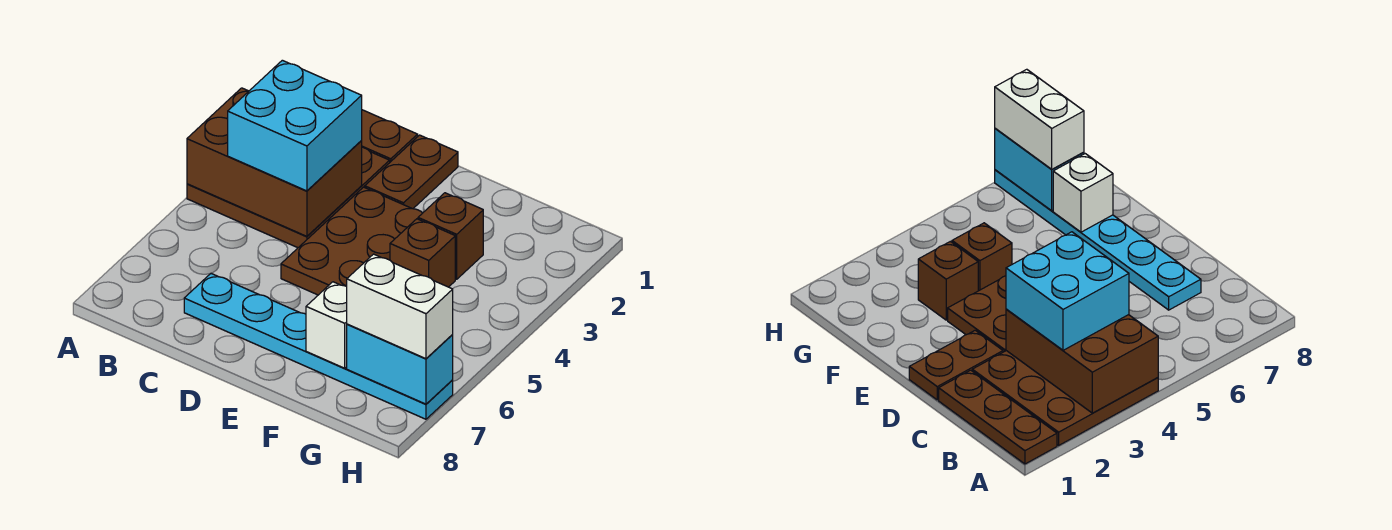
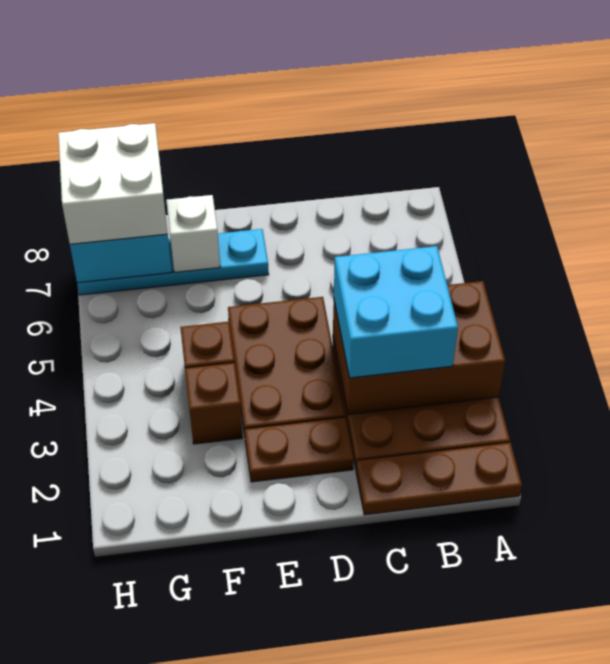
cyan 1x6 plate [184,274,453,419] -> cyan 1x4 plate [77,229,269,295]
brown 1x2 plate [365,135,458,209] -> brown 1x2 plate turned to [245,417,354,482]
white 1x2 brick [347,254,453,359] -> white 2x2 brick [58,123,168,244]

